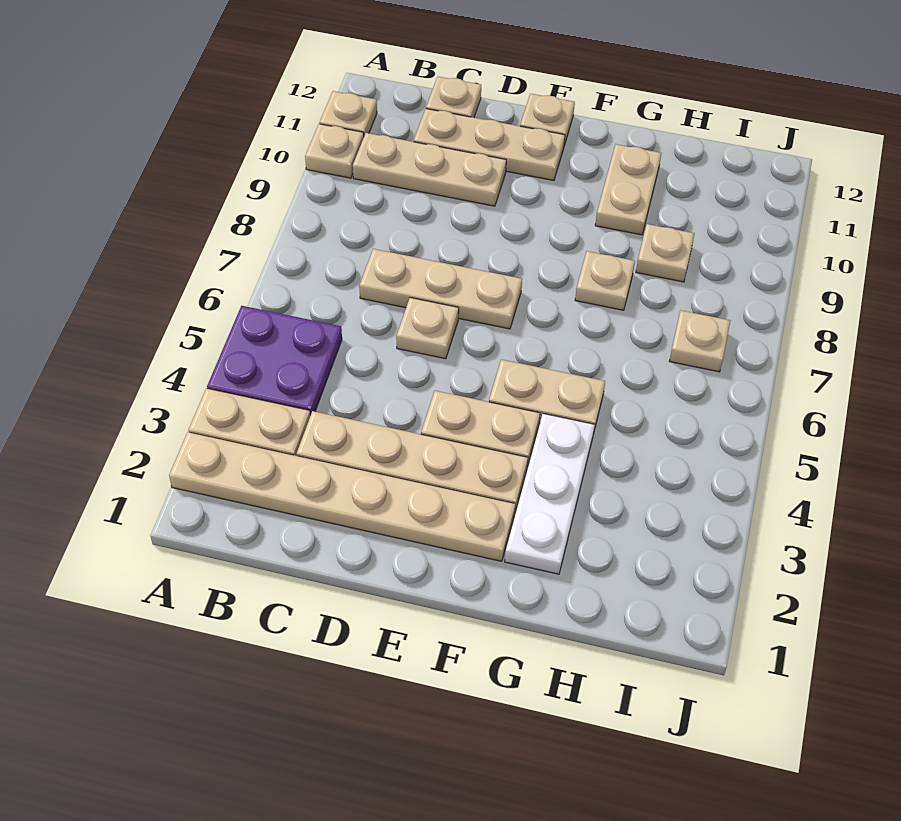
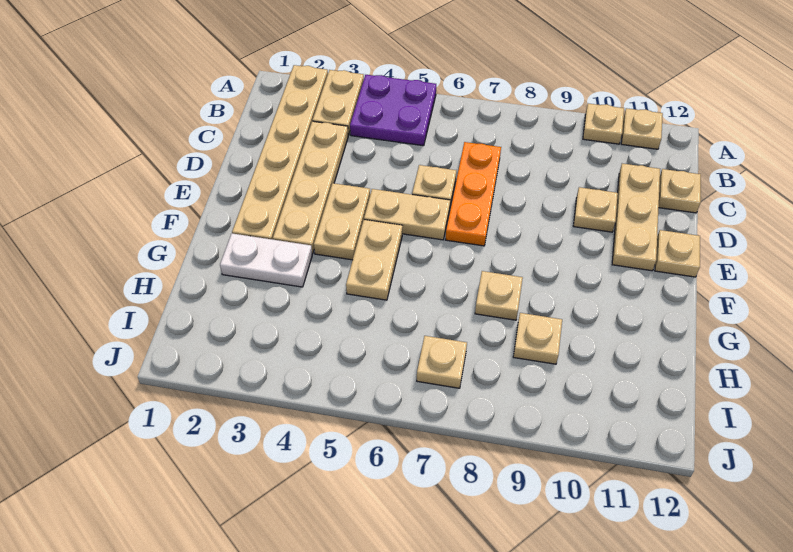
tan 1x3 plate [353,133,506,206] -> tan 1x1 plate [574,187,618,232]
tan 1x3 plate [359,249,522,329] -> orange 1x3 plate [446,142,501,246]
white 1x3 plate [505,414,595,574] -> white 1x2 plate [220,234,312,287]
tan 1x2 plate [595,144,661,235] -> tan 1x2 plate moved to [364,189,450,240]

